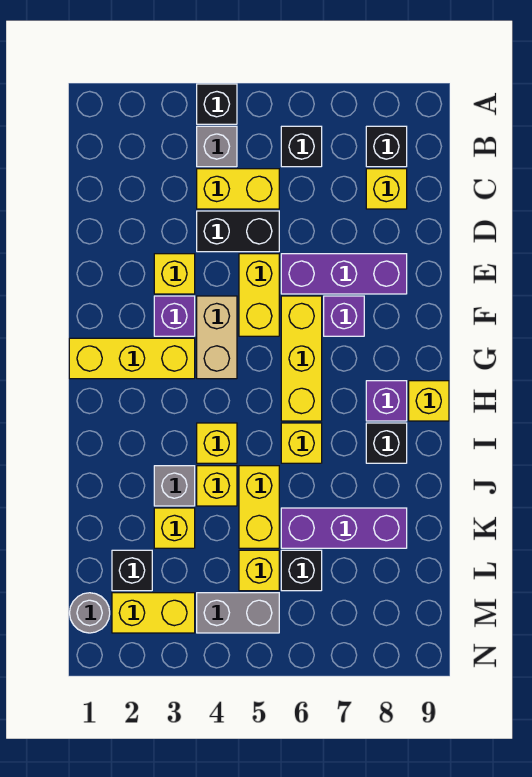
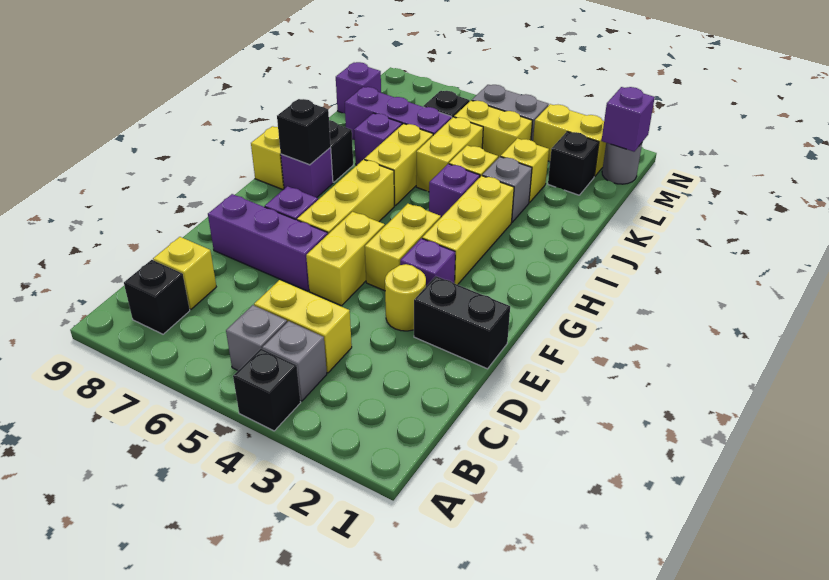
none -> grey 1x1 brick [226,305,287,370]
black 1x1 brick [281,126,322,167] -> black 1x1 brick moved to [277,99,331,165]
black 1x2 brick [197,211,279,252] -> black 1x2 brick moved to [414,276,510,369]
yellow 1x1 brick [154,254,195,294] -> yellow 1x1 round brick [385,264,426,331]
tan 1x2 brick [197,296,237,379] -> yellow 1x2 brick [365,204,441,291]
yellow 1x3 brick [69,338,195,379] -> yellow 1x3 brick turned to [422,176,514,285]
yellow 1x1 brick [197,423,237,463] -> purple 1x1 brick [429,164,480,217]
yellow 1x1 brick [281,423,322,463] -> yellow 1x2 brick [364,124,433,205]
none -> purple 1x1 brick [354,113,402,165]
yellow 1x1 brick [239,550,279,591] -> yellow 1x2 brick [454,100,532,158]
none -> purple 1x1 brick [336,62,381,113]
none -> purple 1x1 brick [602,87,655,152]

